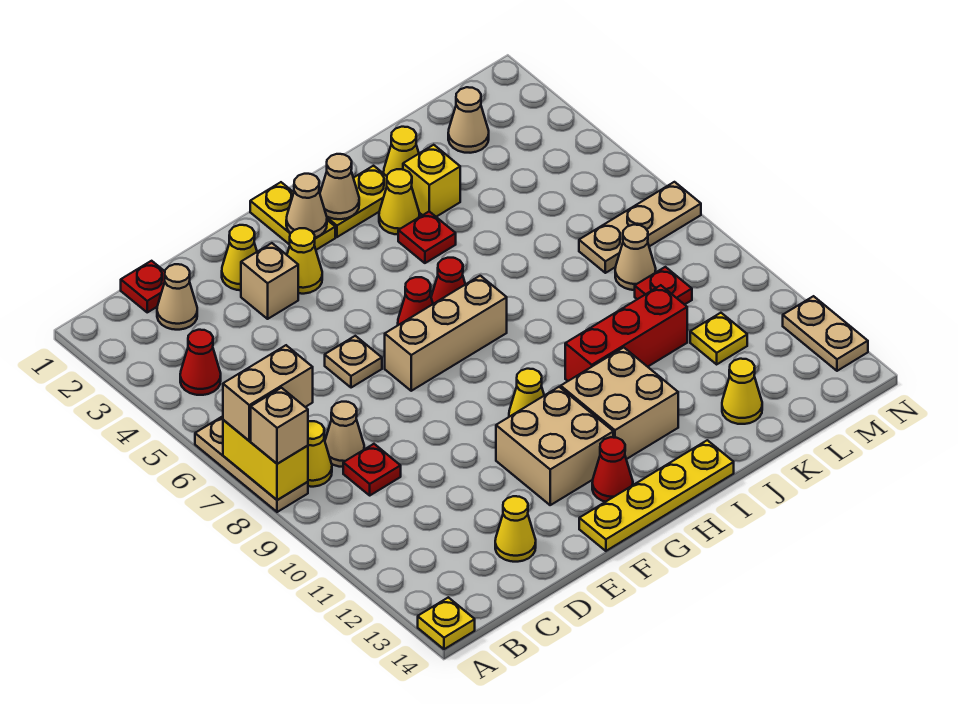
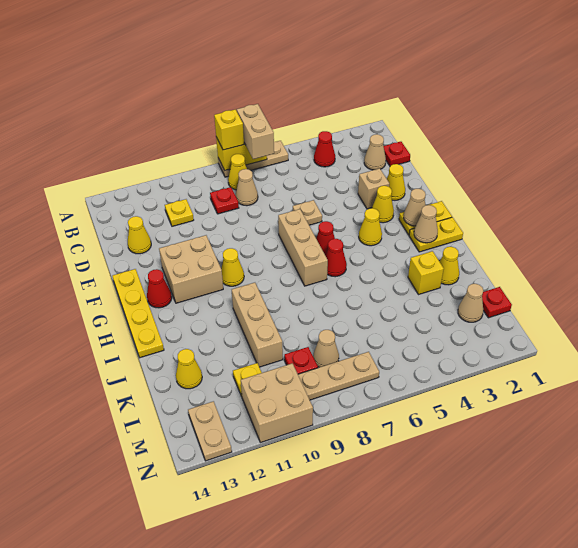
tan 1x1 brick [251,388,308,464] -> yellow 1x1 brick [214,109,244,150]
yellow 1x1 plate [418,597,475,649] -> yellow 1x1 plate moved to [165,199,194,226]
yellow 1x2 plate [327,166,387,237] -> yellow 1x2 plate turned to [409,217,463,252]
tan 2x2 brick [561,348,678,459] -> tan 2x2 brick moved to [241,363,313,443]
yellow 1x1 cone [379,169,420,234] -> yellow 1x1 cone moved to [359,208,382,246]
red 1x1 plate [398,211,456,263] -> red 1x1 plate moved to [482,287,512,318]
red 1x3 brick [565,285,687,381] -> tan 1x3 brick [232,283,283,367]
tan 1x3 plate [579,182,701,273] -> tan 1x3 plate turned to [298,352,379,400]
tan 1x2 plate [783,296,868,371] -> tan 1x2 plate turned to [188,401,232,461]

